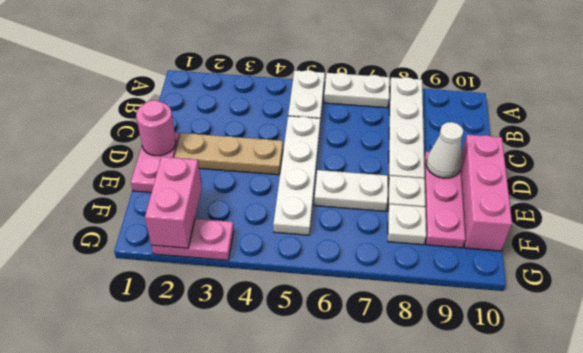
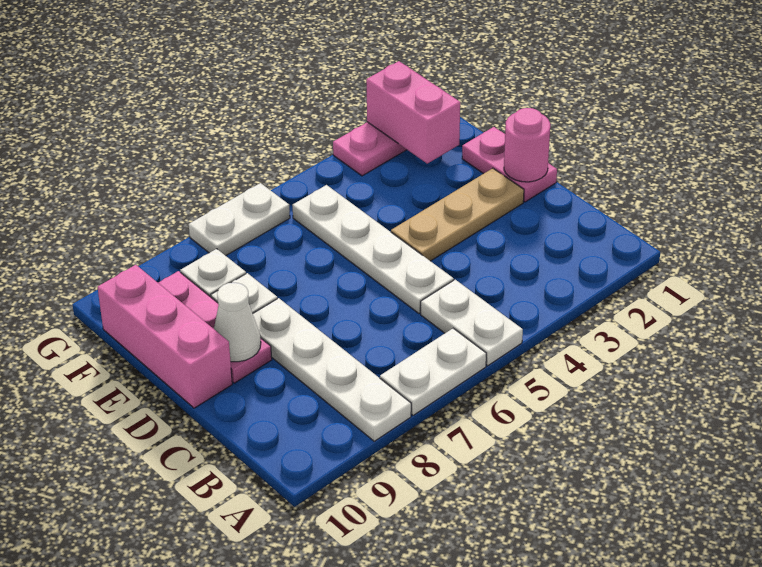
white 1x2 plate [314,170,388,211] -> white 1x2 plate moved to [189,183,290,256]

